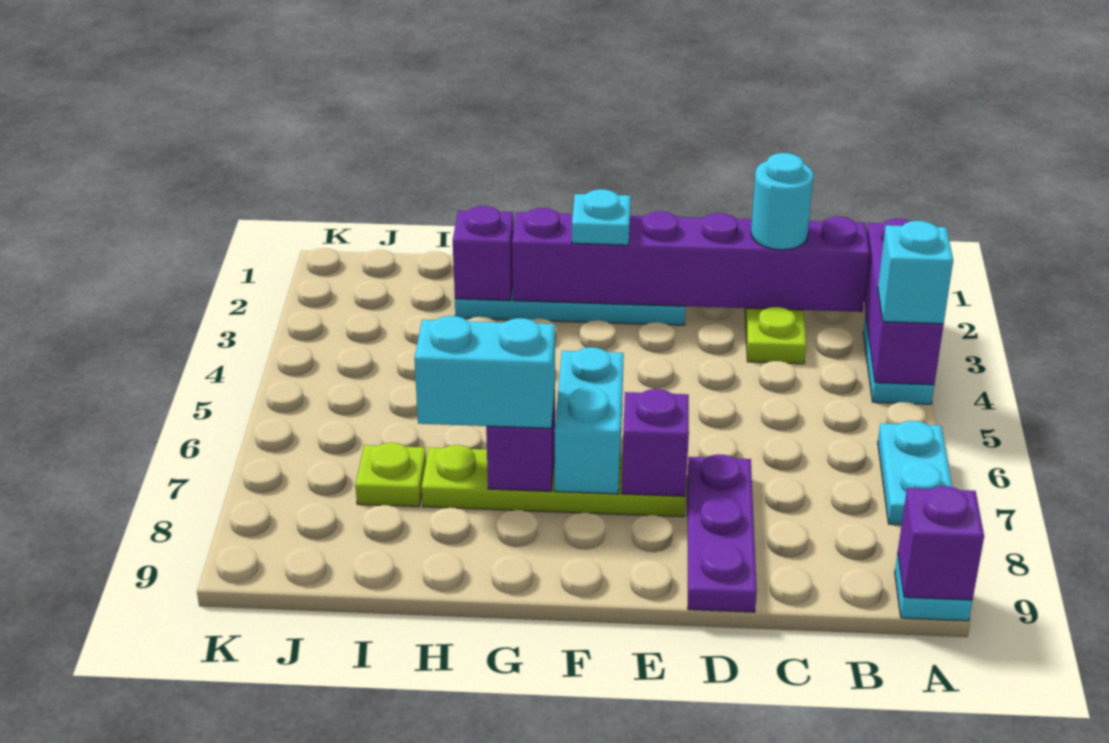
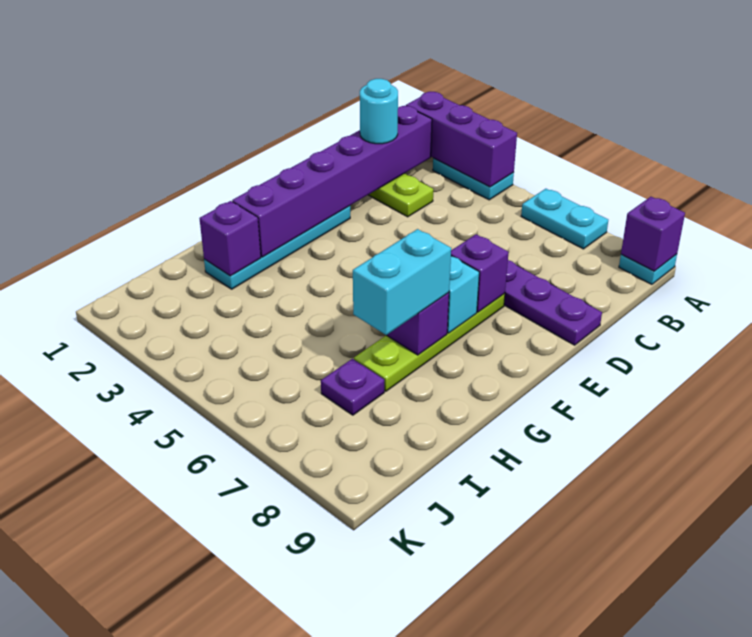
cyan 1x1 brick [878,221,953,324] -> none
cyan 1x1 plate [572,189,631,245] -> none
lime 1x1 plate [355,443,426,507] -> purple 1x1 plate [321,359,384,415]

